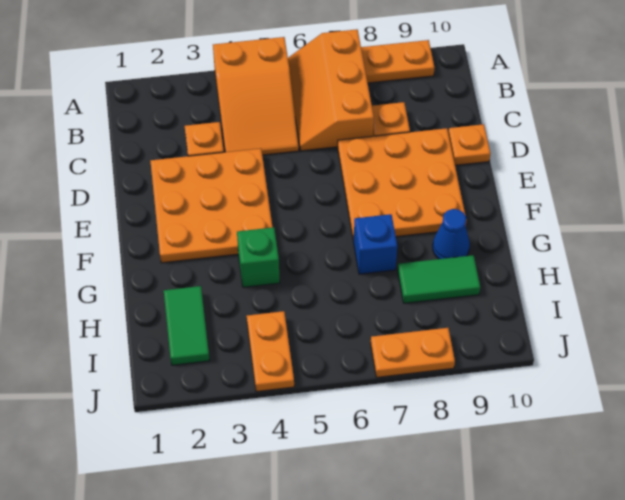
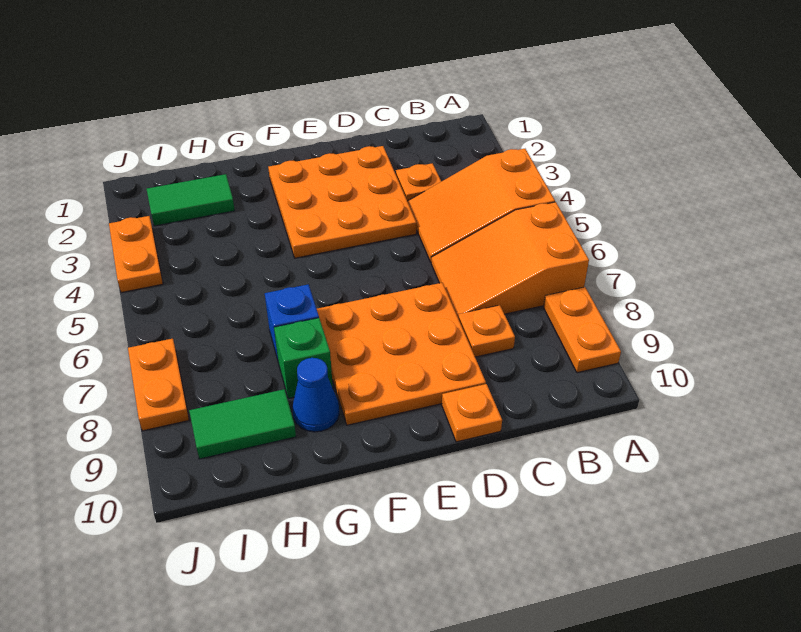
orange 2x3 slope [288,29,374,151] -> orange 2x3 slope turned to [431,202,589,317]
green 1x1 brick [237,227,280,287] -> green 1x1 brick moved to [274,318,333,399]
green 1x2 tile [398,255,480,303] -> green 1x2 tile turned to [189,389,296,459]
orange 1x2 plate [247,311,294,392] -> orange 1x2 plate turned to [109,216,163,293]

